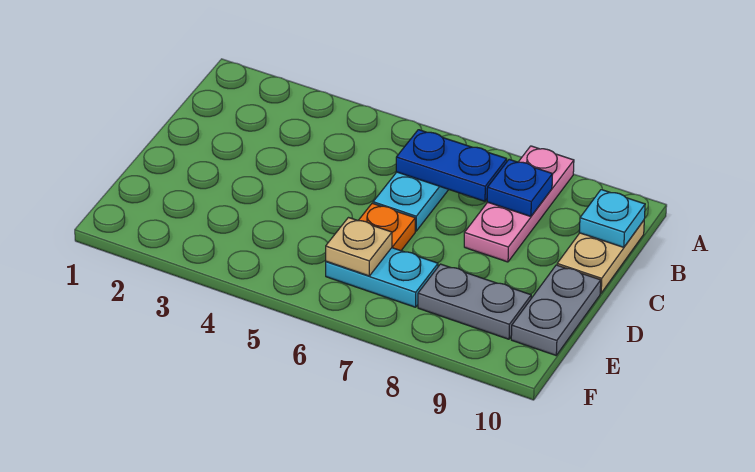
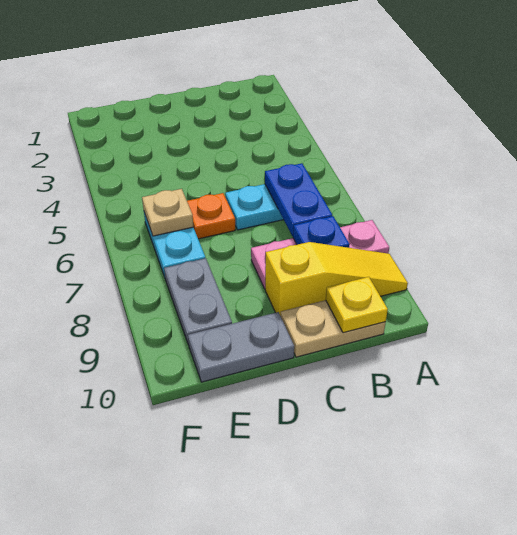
none -> yellow 1x3 slope [265,242,408,316]
cyan 1x1 plate [579,190,645,247] -> yellow 1x1 plate [326,277,388,333]

